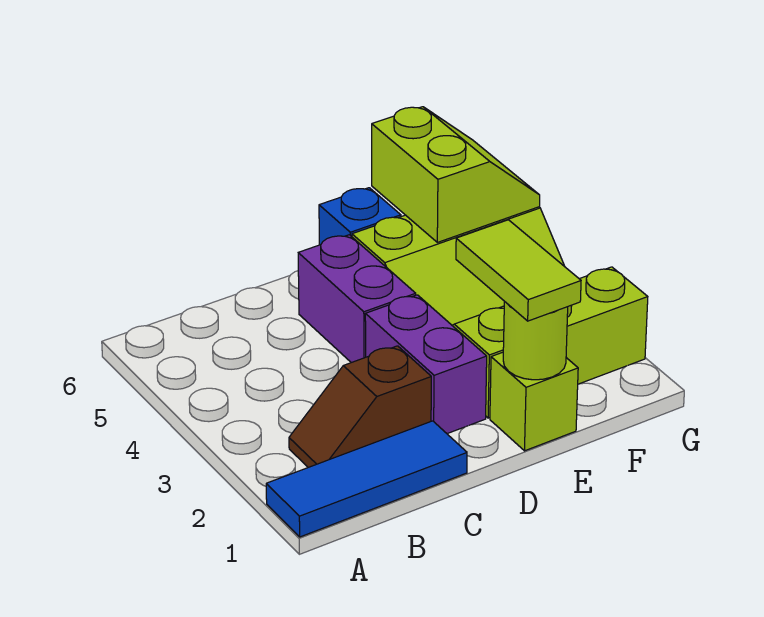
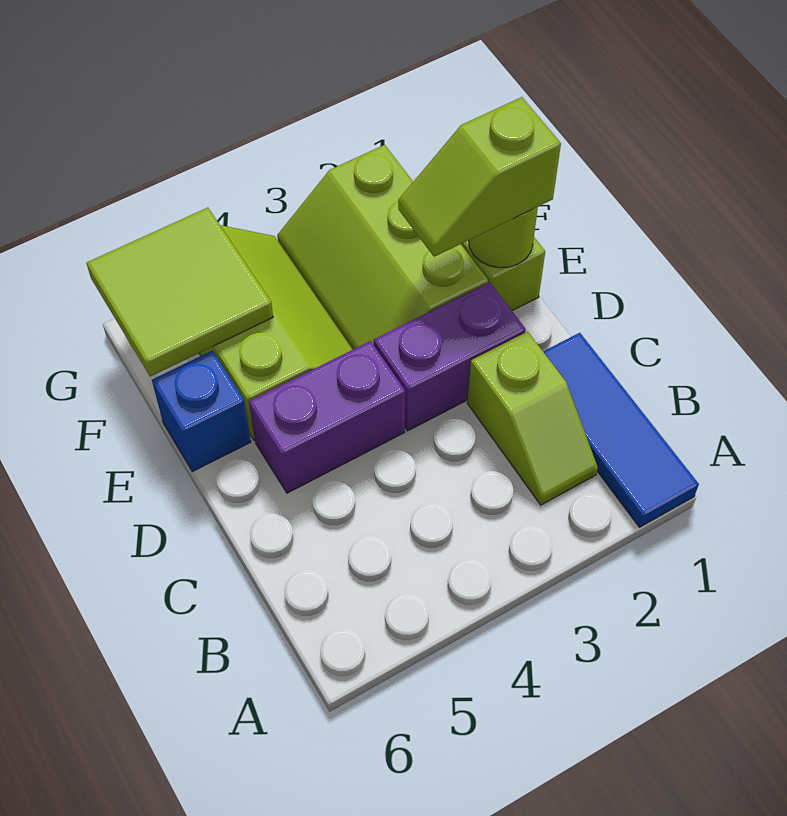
brown 1x2 slope [289,346,431,467] -> lime 1x2 slope [467,332,598,505]
lime 1x2 tile [456,220,581,321] -> lime 1x2 slope [398,97,561,257]
lime 2x2 slope [372,107,540,242] -> lime 2x2 tile [87,208,273,377]

